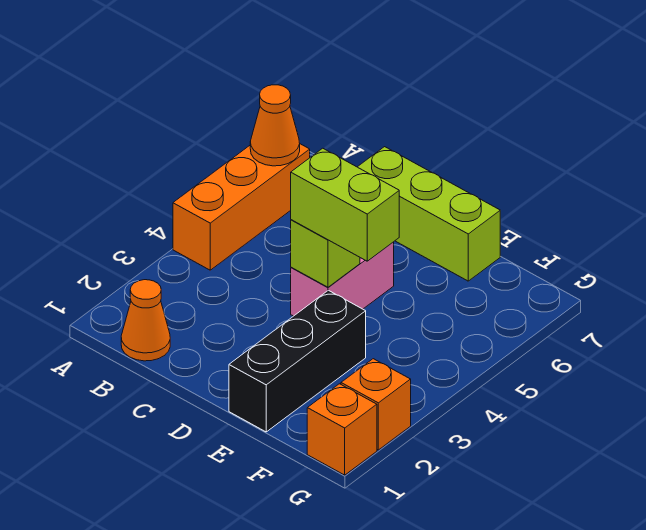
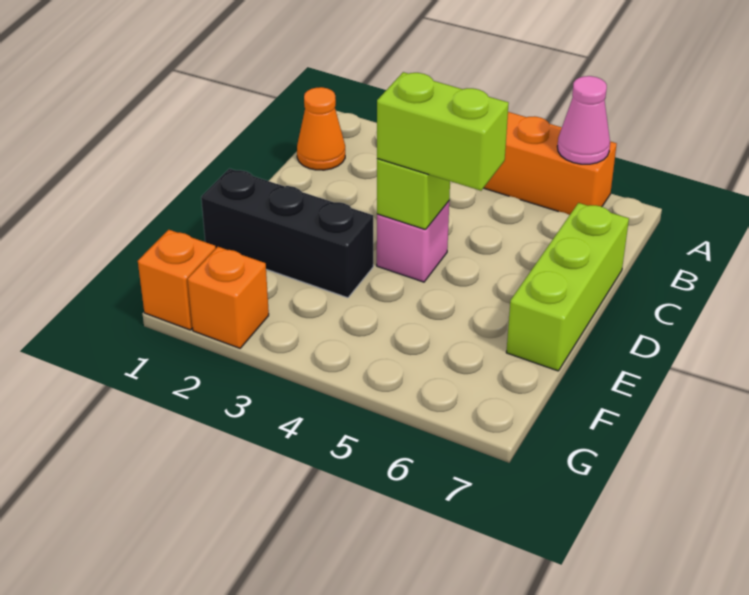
orange 1x1 cone [250,85,300,166] -> pink 1x1 cone [557,76,610,164]
pink 1x2 brick [291,242,394,316] -> pink 1x1 brick [377,201,449,282]
lime 1x2 brick [291,148,399,261] -> lime 1x2 brick turned to [377,72,509,191]

